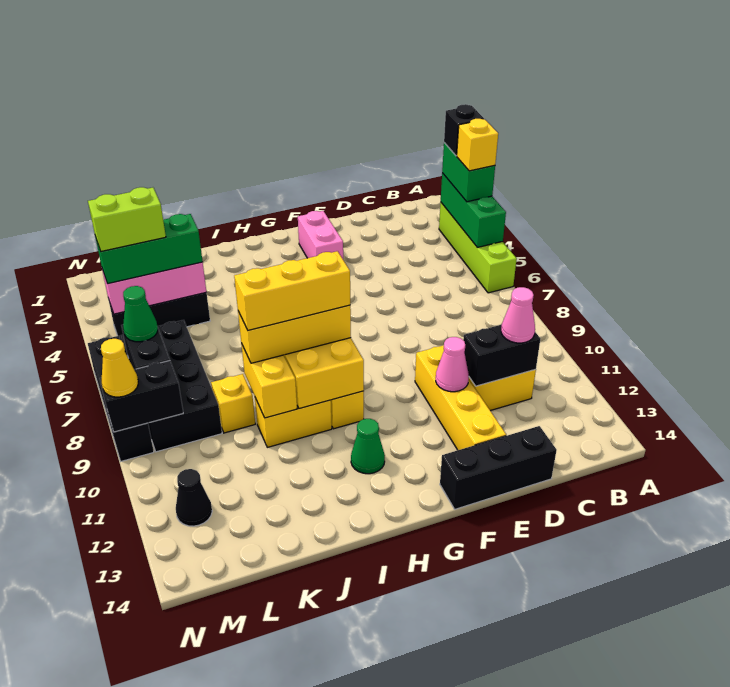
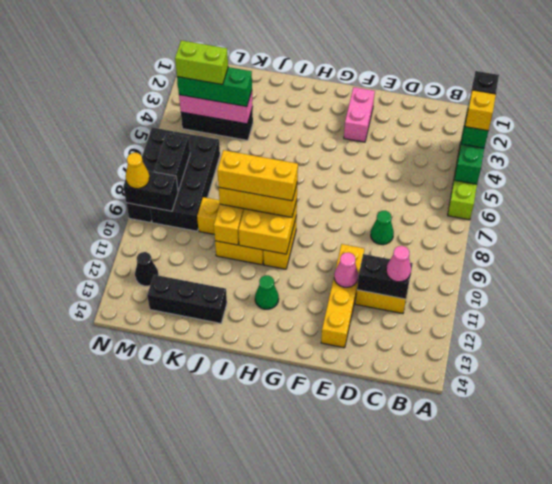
black 1x3 brick [440,426,557,509] -> black 1x3 brick moved to [147,275,227,323]
green 1x1 cone [123,286,158,342] -> green 1x1 cone moved to [371,211,394,245]

